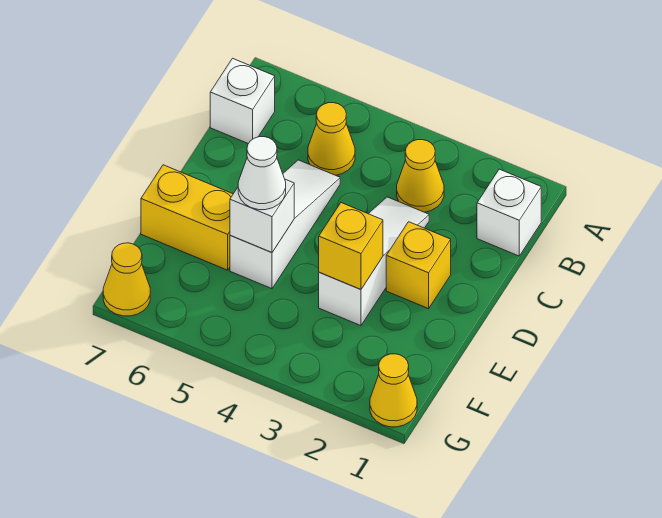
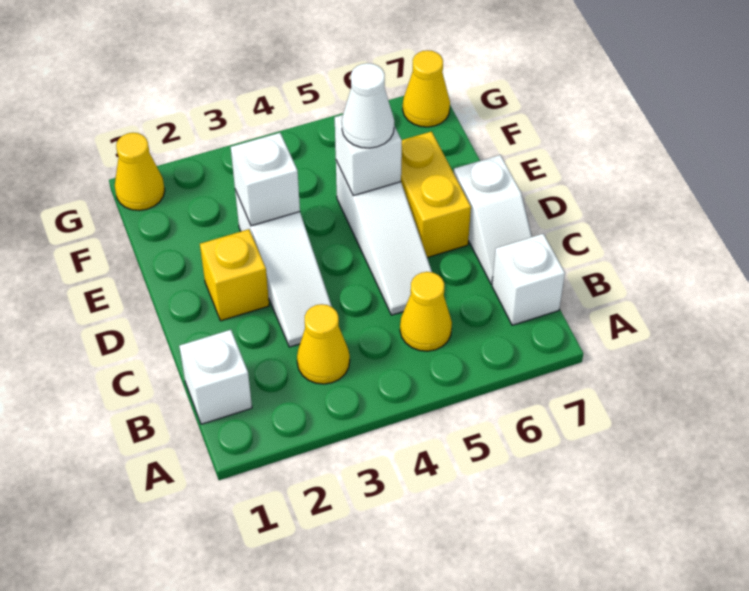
none -> white 1x2 slope [454,155,532,284]
yellow 1x1 brick [319,203,383,290] -> white 1x1 brick [231,133,300,226]
yellow 1x2 brick [141,165,233,270] -> yellow 1x2 brick turned to [401,132,471,258]

